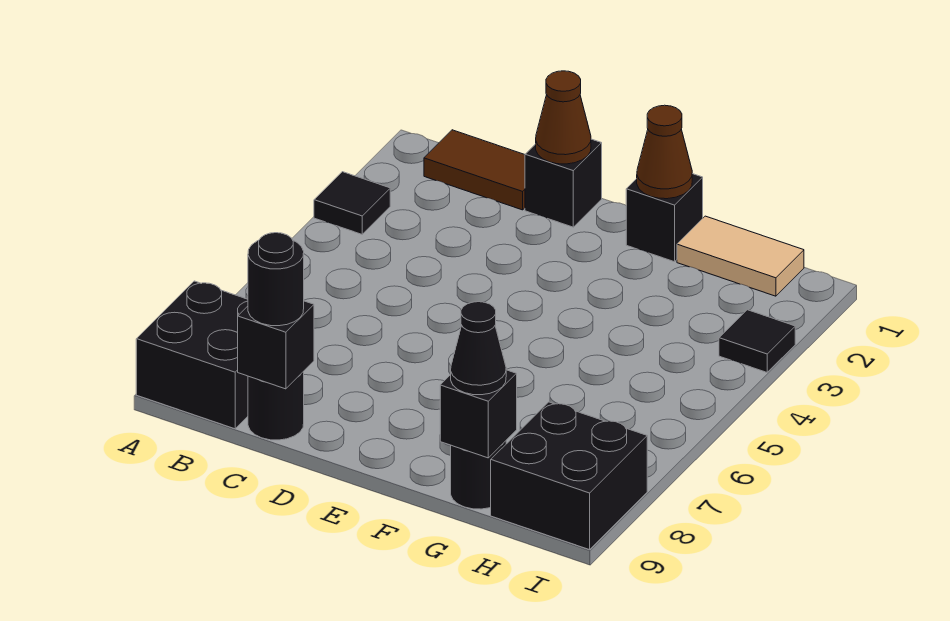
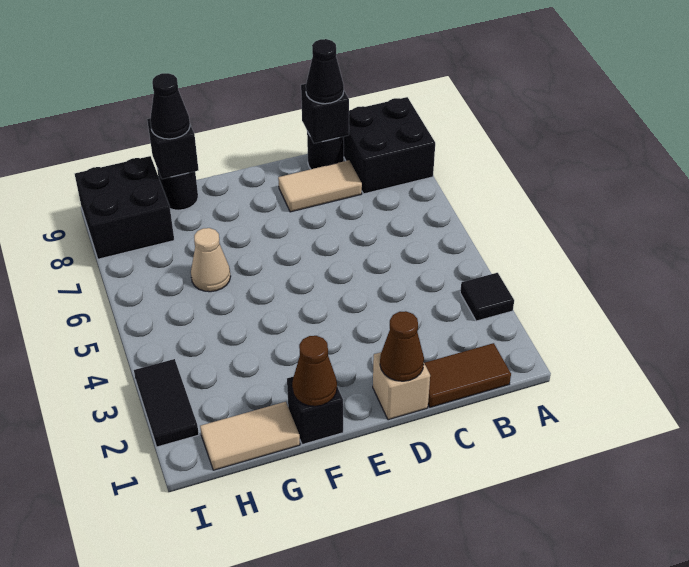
none -> tan 1x2 tile [278,160,362,212]
black 1x1 round brick [248,233,304,326] -> black 1x1 cone [306,39,344,104]
black 1x1 brick [525,139,602,227] -> tan 1x1 brick [373,352,430,420]
none -> tan 1x1 cone [191,228,231,292]
black 1x1 tile [719,310,795,372] -> black 1x2 tile [134,359,199,447]

